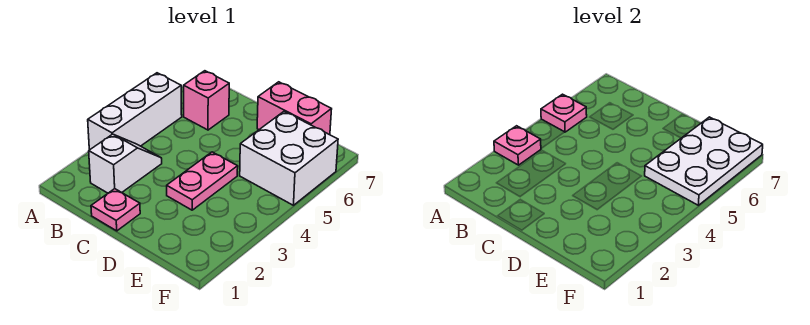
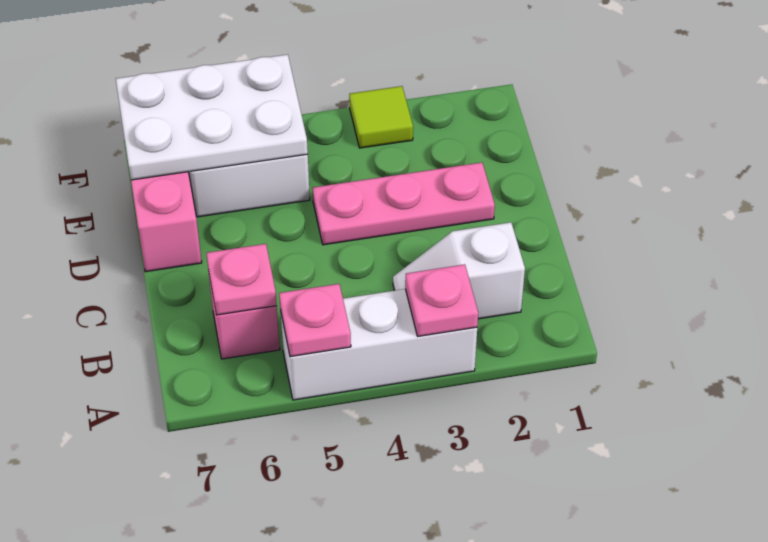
pink 1x1 plate [91,189,140,231] -> pink 1x1 plate moved to [207,244,277,315]
pink 1x2 plate [167,152,238,210] -> pink 1x3 plate [312,163,495,245]
none -> lime 1x1 tile [349,86,413,148]

